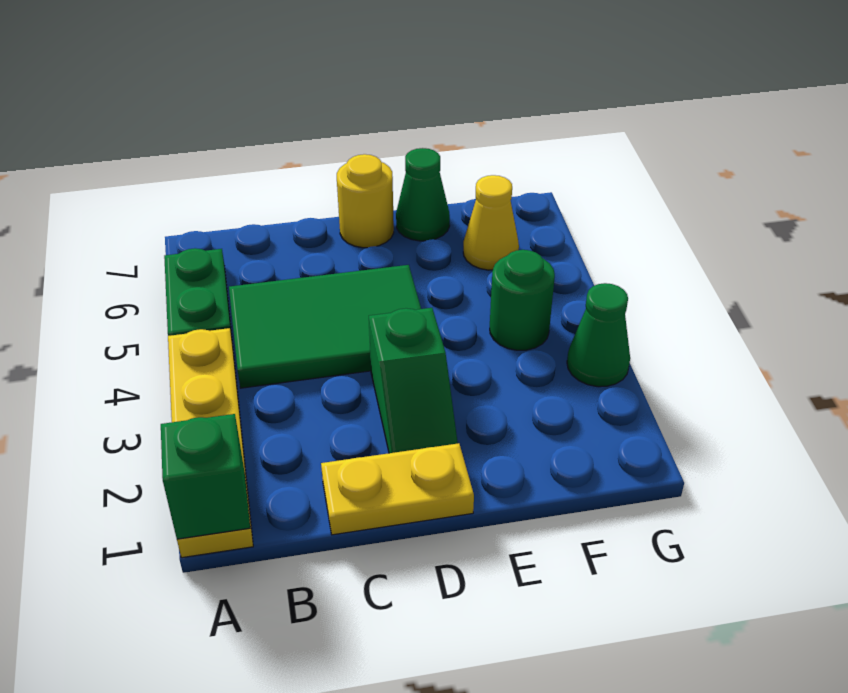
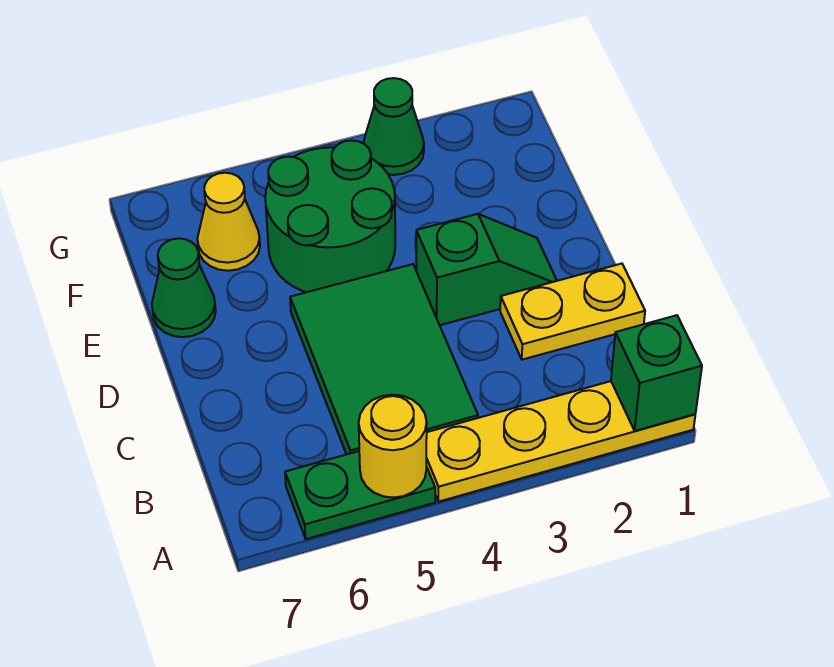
yellow 1x2 plate [321,443,474,535] -> yellow 1x2 plate turned to [500,264,645,360]
yellow 1x1 round brick [337,154,394,248] -> yellow 1x1 round brick moved to [359,395,427,498]
green 1x1 round brick [490,250,555,350] -> green 2x2 round brick [265,140,395,292]

